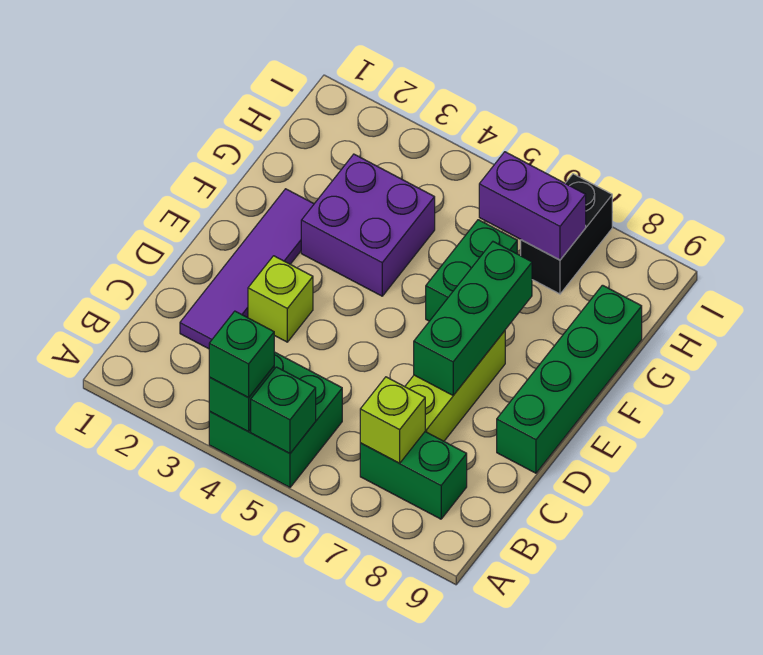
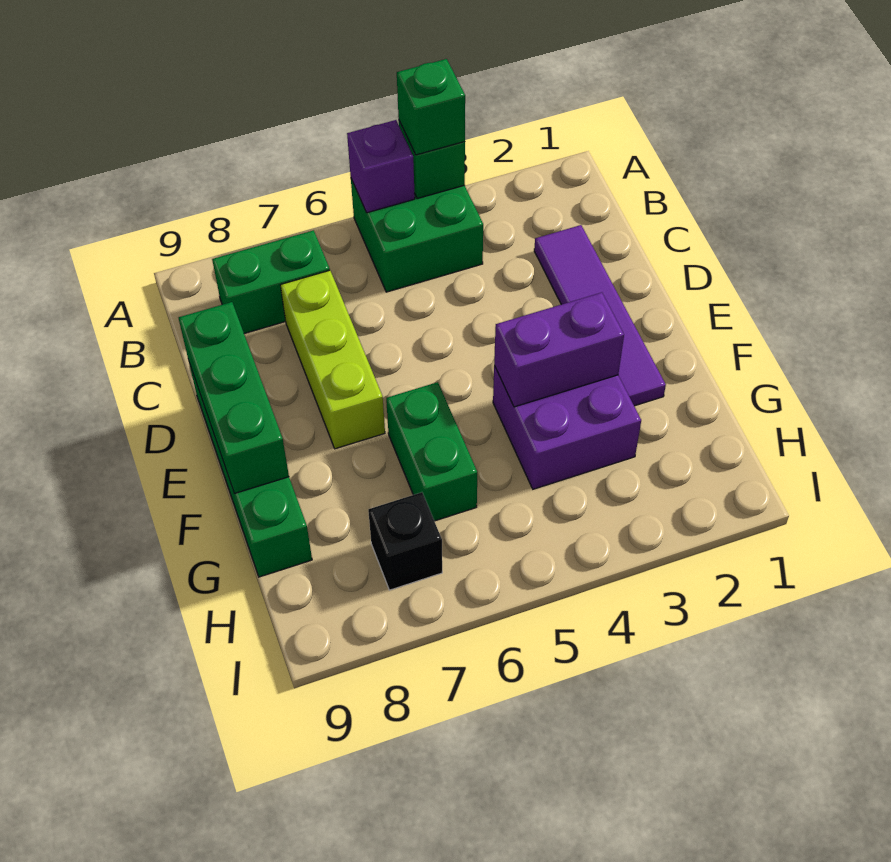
green 1x1 brick [251,367,316,453] -> purple 1x1 brick [347,120,415,213]
lime 1x1 brick [360,377,425,463] -> none
lime 1x1 brick [248,256,313,342] -> none
green 1x3 brick [414,242,532,395] -> green 1x3 brick moved to [179,302,289,494]
purple 1x2 brick [479,152,586,260] -> purple 1x2 brick moved to [494,293,624,407]
black 1x2 brick [520,174,612,294] -> black 1x1 brick [368,492,442,590]

